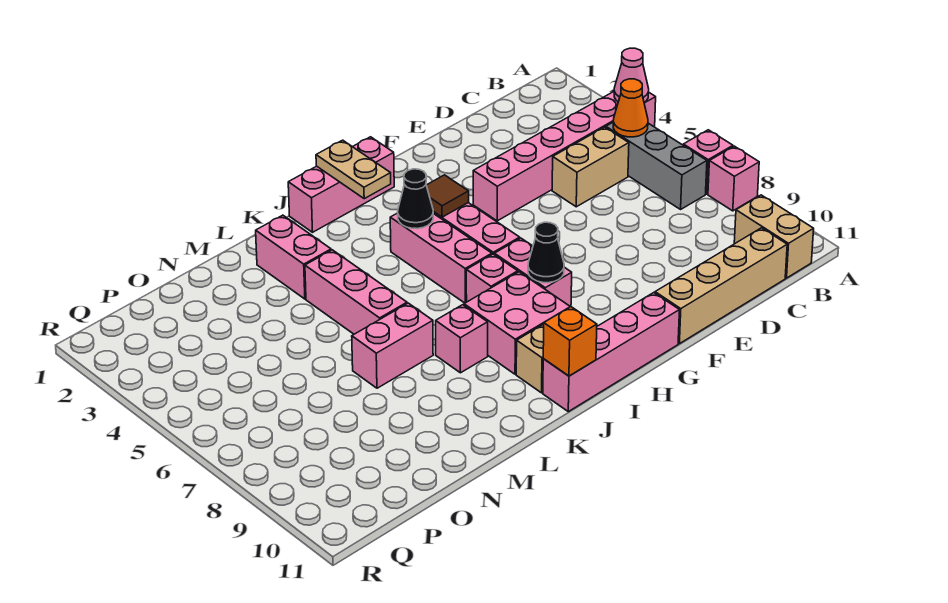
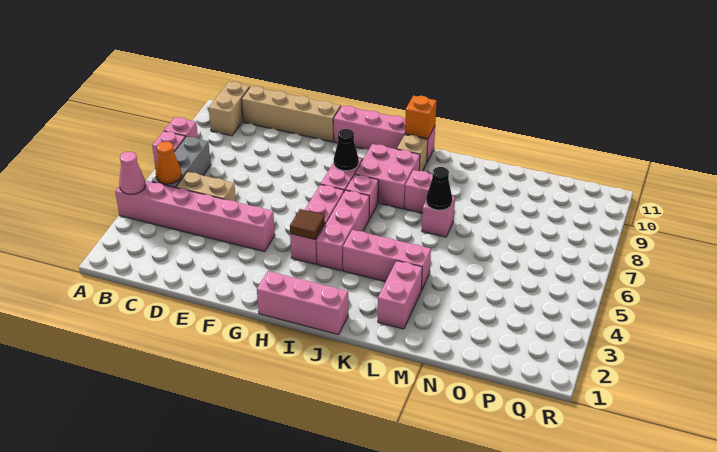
tan 1x2 plate [316,140,391,199] -> none
black 1x1 cone [398,169,433,229] -> black 1x1 cone moved to [426,167,452,210]
pink 1x3 brick [305,250,407,334] -> pink 1x3 brick turned to [343,230,431,290]
pink 1x2 brick [352,303,433,388] -> pink 1x1 brick [422,196,455,237]

